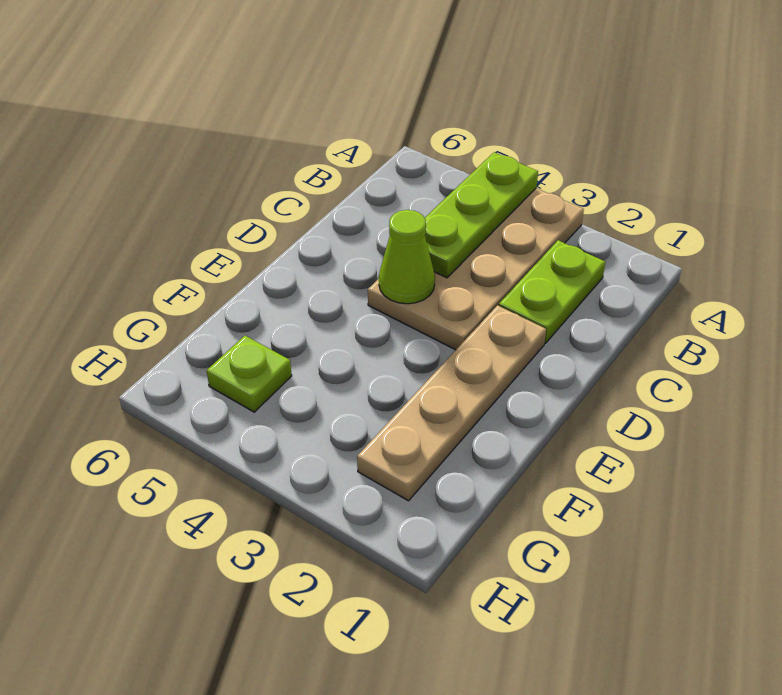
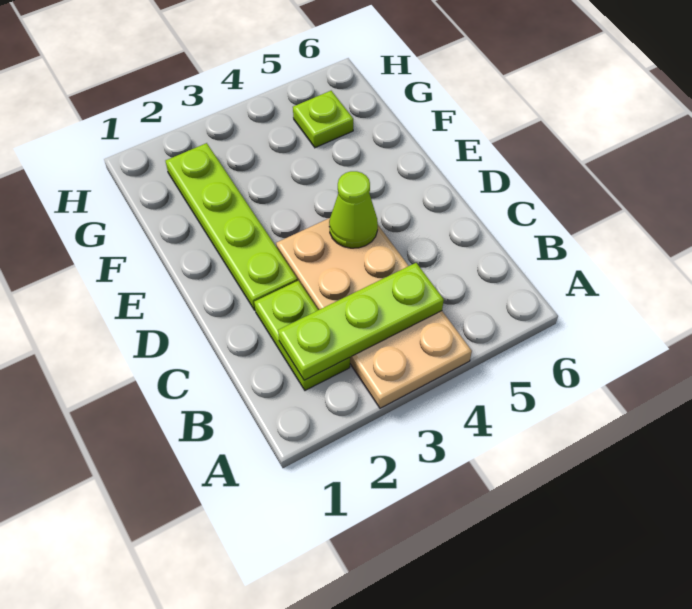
lime 1x3 plate [425,152,538,278] -> lime 1x3 plate turned to [278,263,444,380]
tan 1x4 plate [357,305,546,501] -> lime 1x4 plate [166,143,297,310]

